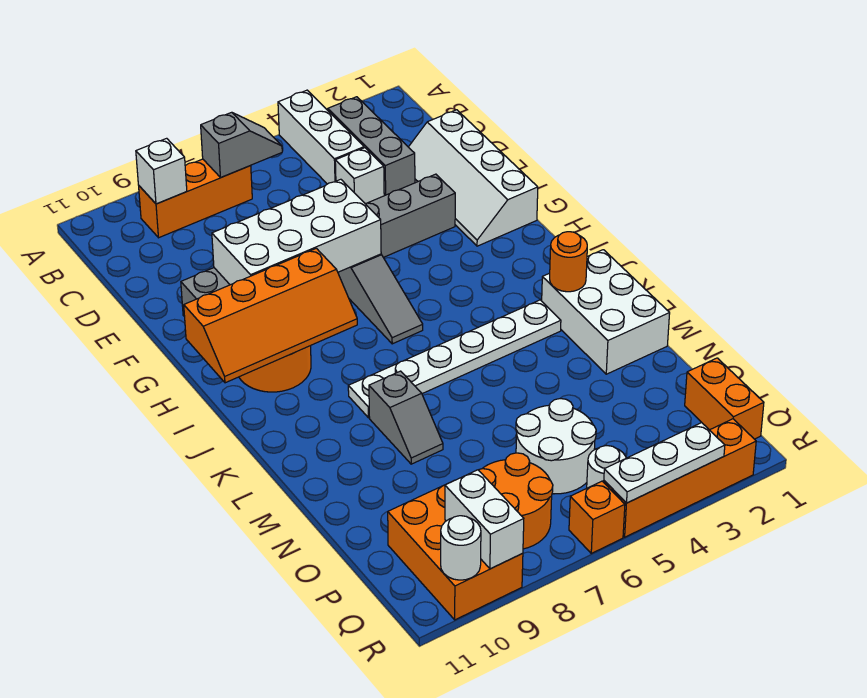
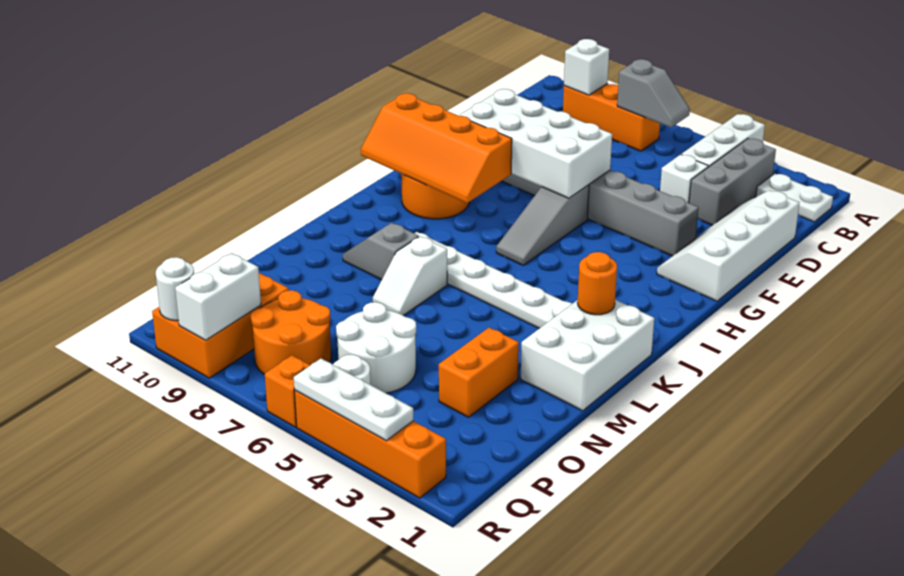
none -> white 1x2 plate [756,173,833,222]
none -> white 1x2 slope [373,236,447,316]
grey 1x2 slope [369,371,443,464] -> grey 1x2 slope turned to [343,223,419,280]
orange 1x2 brick [685,358,764,439] -> orange 1x2 brick moved to [439,328,519,417]

